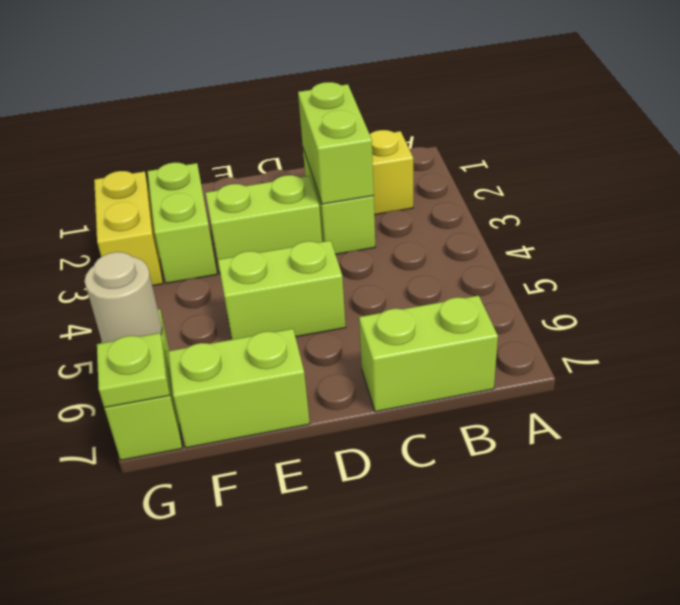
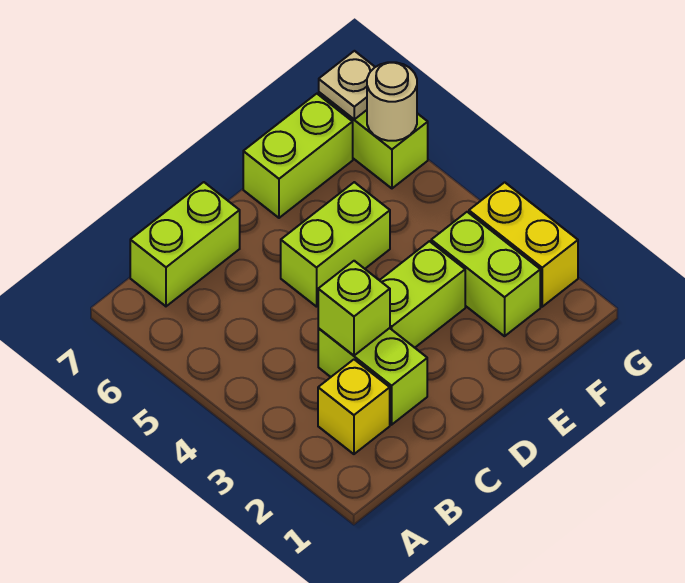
lime 1x2 brick [298,82,374,204] -> lime 1x1 brick [318,261,390,355]
lime 1x1 plate [97,333,170,408] -> tan 1x1 plate [319,51,375,119]

